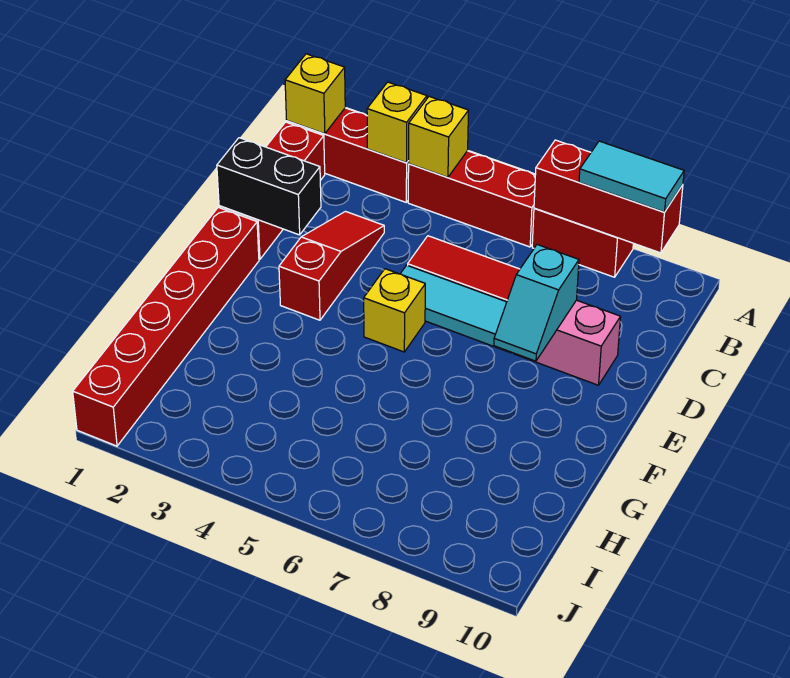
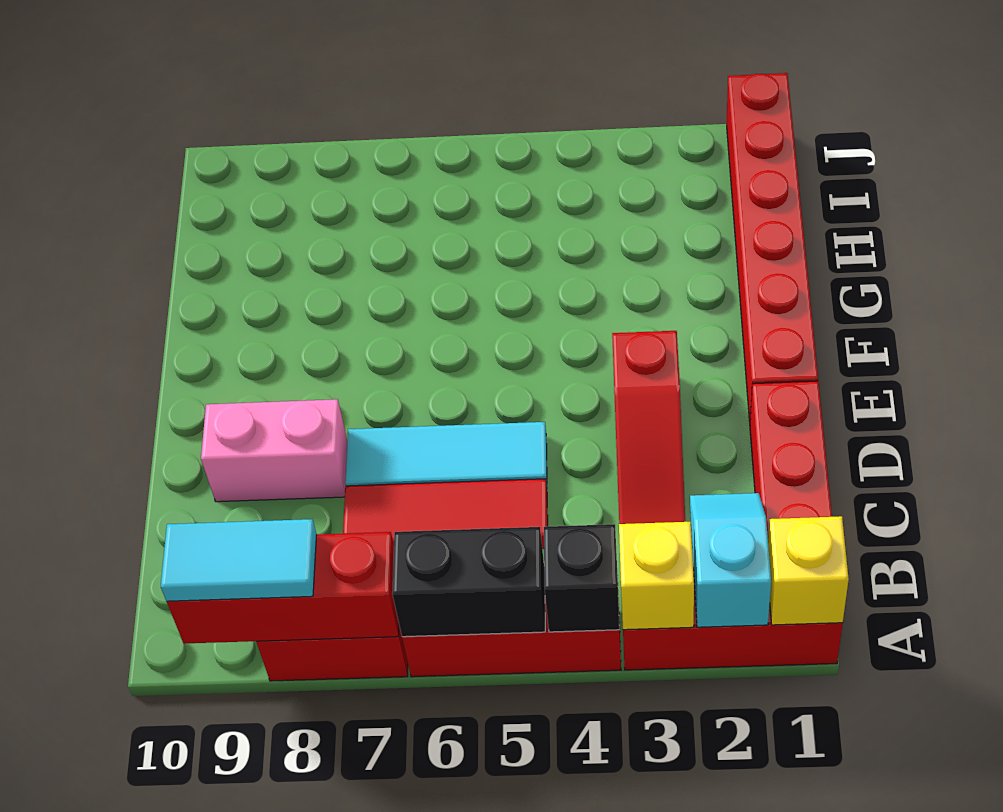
yellow 1x1 brick [408,96,469,177] -> black 1x1 brick [544,524,619,632]
black 1x2 brick [217,138,321,235] -> black 1x2 brick moved to [392,527,545,637]
cyan 1x2 slope [494,245,579,361] -> cyan 1x2 slope moved to [690,493,771,627]
yellow 1x1 brick [364,269,425,352] -> none

